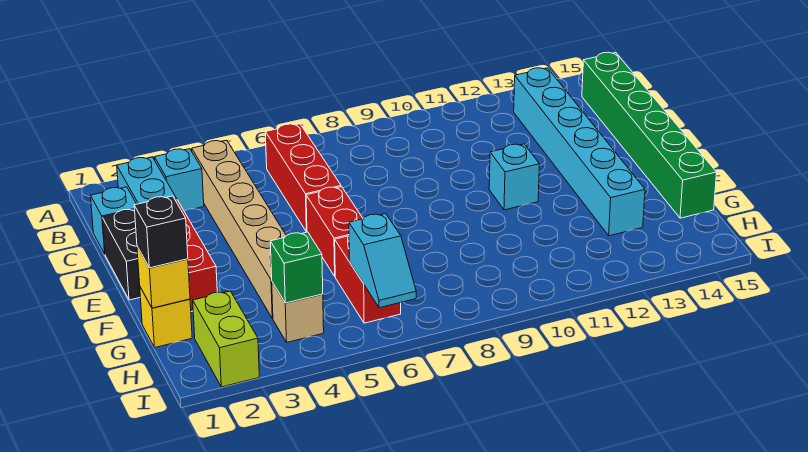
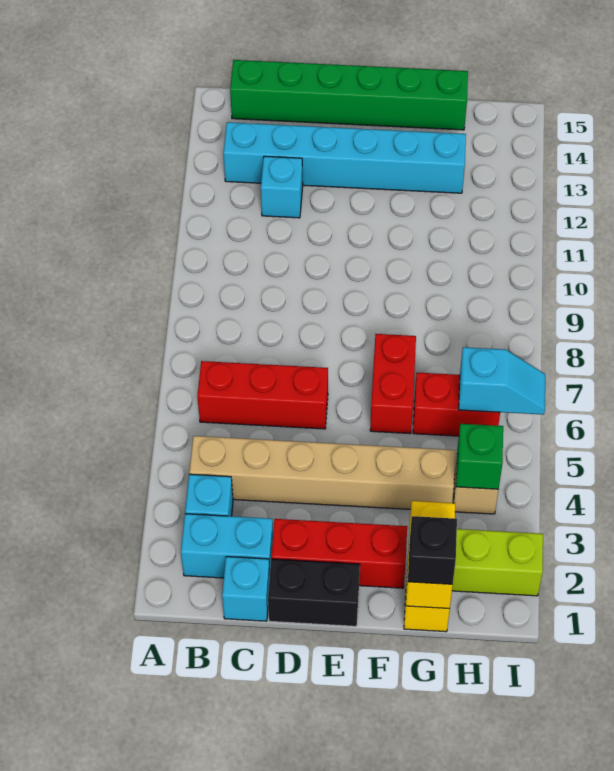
red 1x2 brick [306,187,363,276] -> red 1x2 brick turned to [370,334,416,434]
cyan 1x1 brick [489,144,539,210] -> cyan 1x1 brick moved to [261,156,303,218]
yellow 1x1 brick [137,247,190,308] -> yellow 1x2 brick [406,501,455,609]

